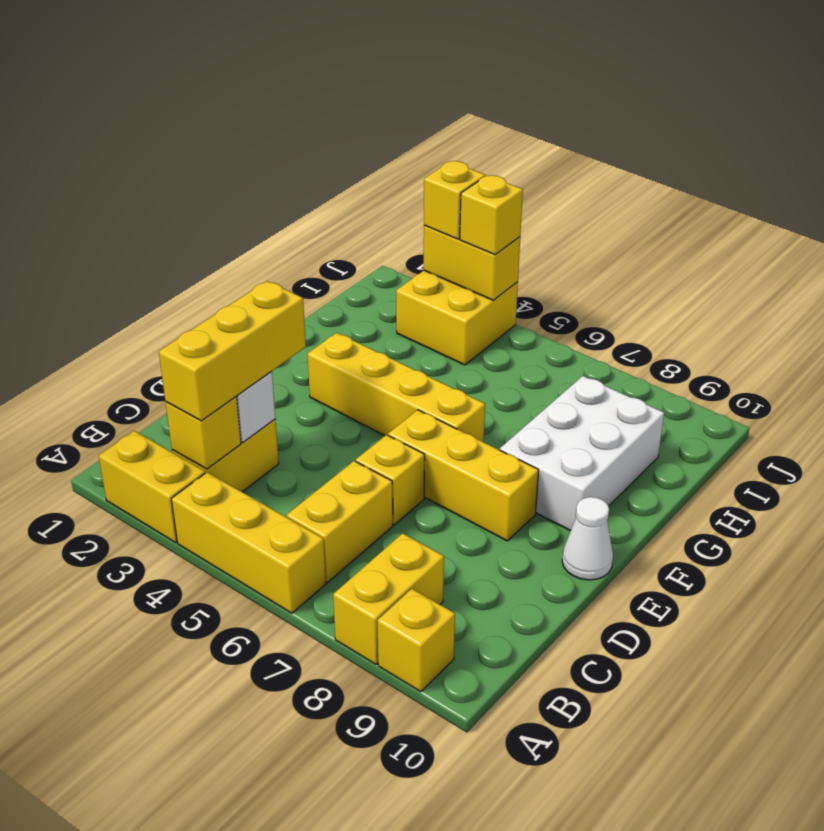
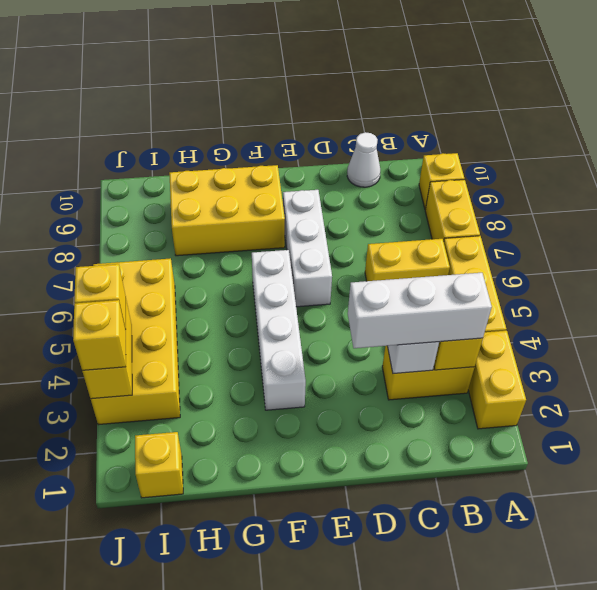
yellow 1x2 brick [333,533,444,664] -> yellow 1x2 brick turned to [425,180,480,242]
yellow 1x3 brick [159,281,306,421] -> white 1x3 brick [348,273,492,348]
yellow 1x1 brick [356,435,425,525] -> yellow 1x1 brick moved to [135,432,183,498]
yellow 1x3 brick [388,410,539,541] -> white 1x3 brick [283,190,332,307]
white 1x1 cone [562,497,613,580] -> white 1x1 cone moved to [347,132,380,187]
yellow 1x4 brick [308,333,485,442] -> white 1x4 brick [252,250,306,410]
white 2x3 brick [500,376,664,531] -> yellow 2x3 brick [169,165,285,256]
yellow 2x2 brick [396,271,518,365] -> yellow 2x4 brick [91,258,180,425]

